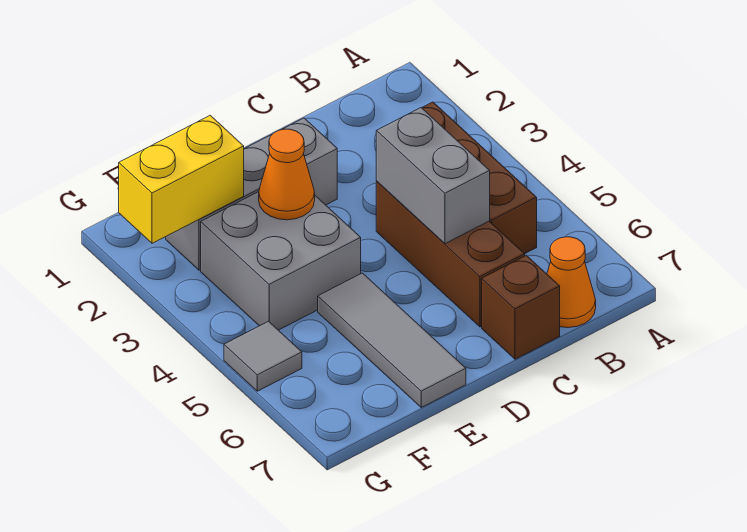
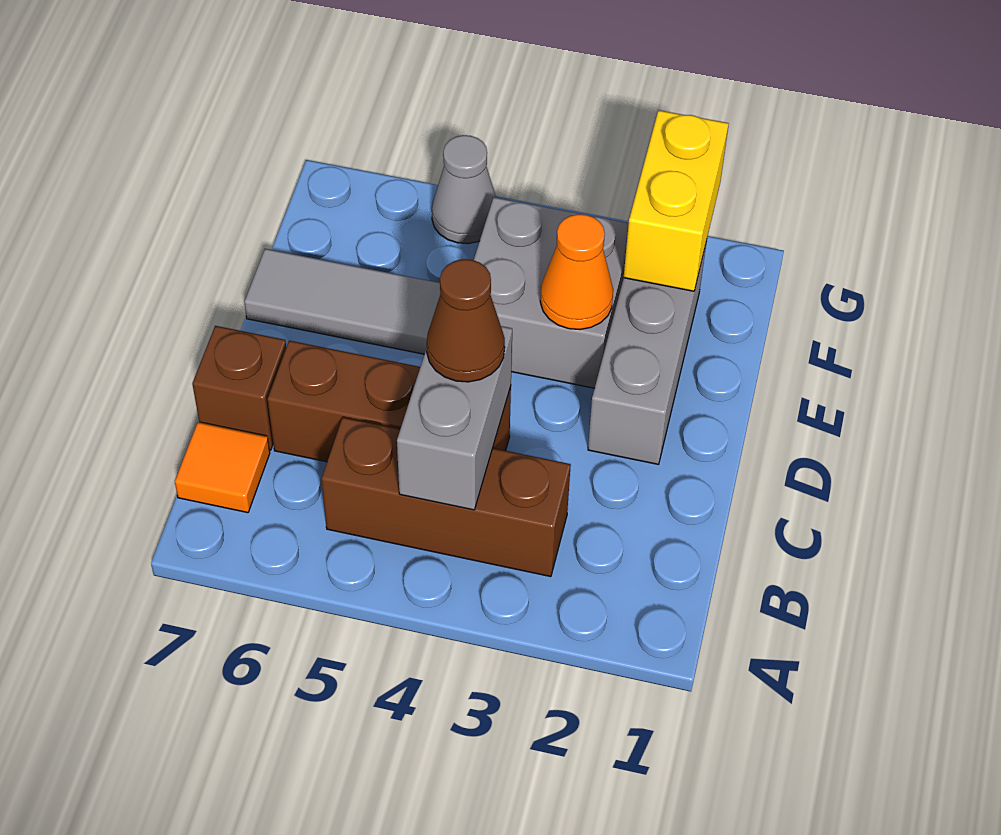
orange 1x1 cone [547,237,596,328] -> orange 1x1 tile [175,422,270,513]
grey 1x2 brick [376,108,490,244] -> grey 1x2 brick turned to [397,326,512,510]
none -> brown 1x1 cone [427,259,505,382]
grey 1x1 tile [224,321,302,391] -> grey 1x1 cone [432,135,496,244]

